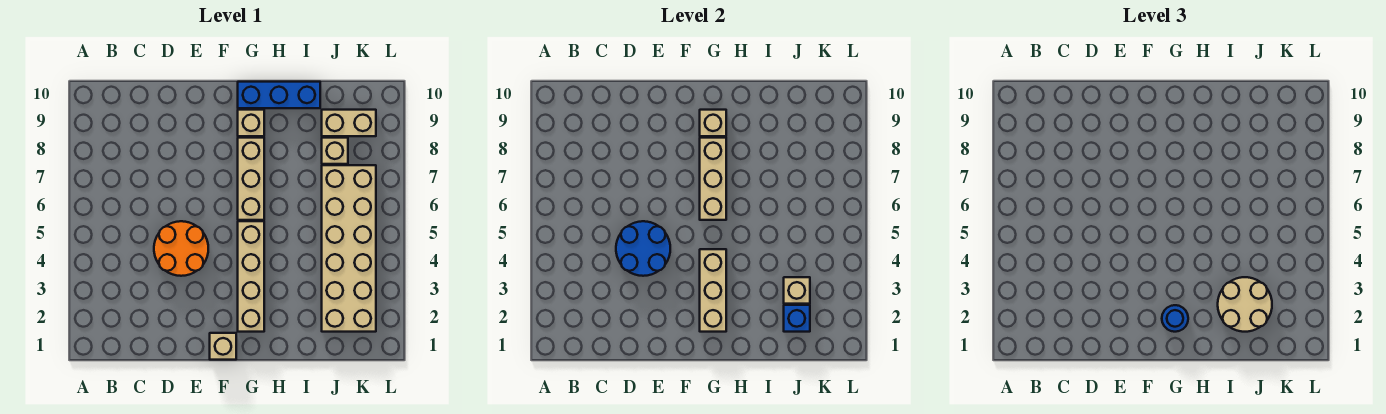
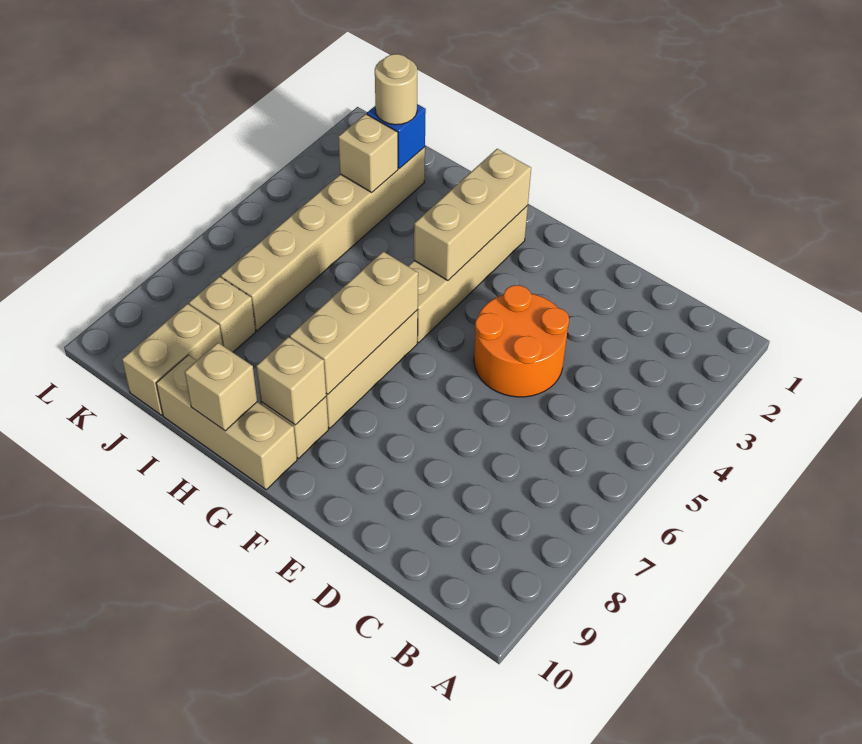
blue 2x2 round brick [616,221,670,276] -> none
tan 1x1 brick [210,333,236,360] -> tan 1x1 brick moved to [185,343,257,431]
blue 1x1 round brick [1162,305,1188,332] -> none
blue 1x3 brick [238,82,320,108] -> tan 1x3 brick [156,355,297,490]
tan 2x2 round brick [1218,277,1272,332] -> tan 1x1 round brick [375,54,417,125]
tan 2x6 brick [322,165,376,332] -> tan 1x6 brick [221,147,425,331]
tan 1x2 brick [322,110,376,136] -> tan 1x2 brick turned to [122,304,223,415]

